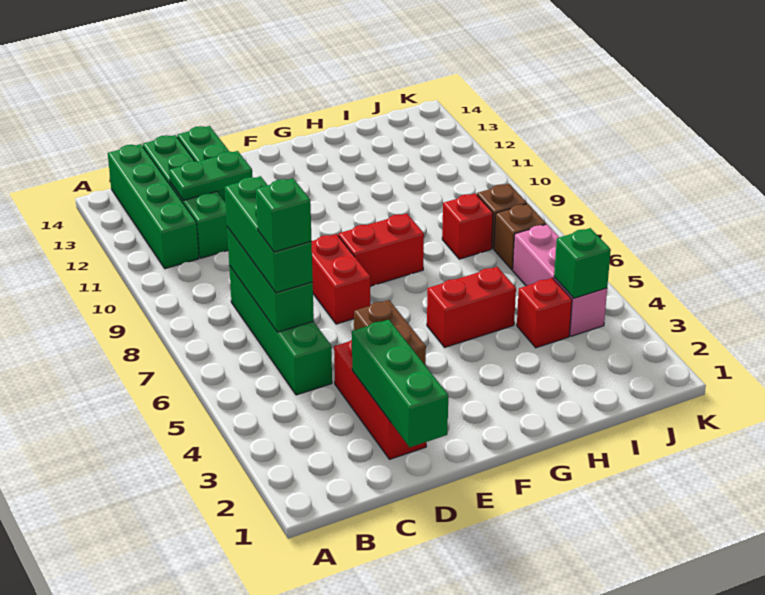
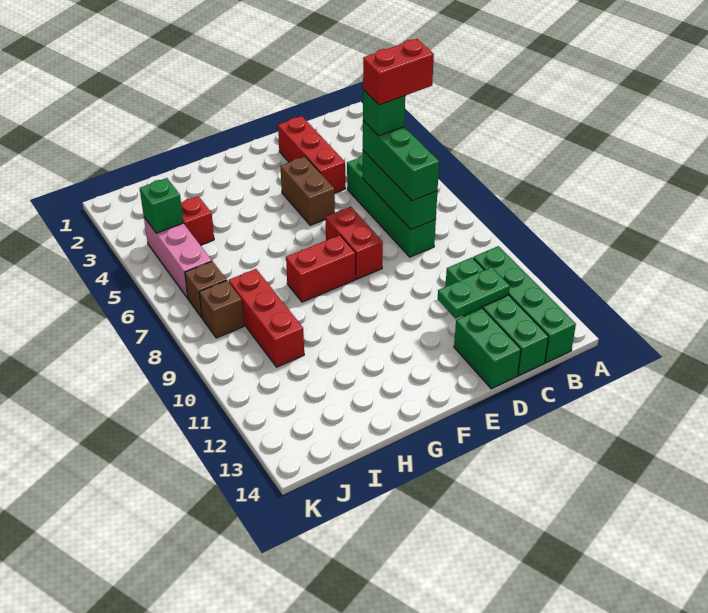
green 1x3 brick [352,320,448,447] -> none
red 1x2 brick [427,267,516,347] -> red 1x2 brick moved to [363,39,434,105]
red 1x1 brick [442,193,493,259] -> red 1x3 brick [229,269,304,367]

